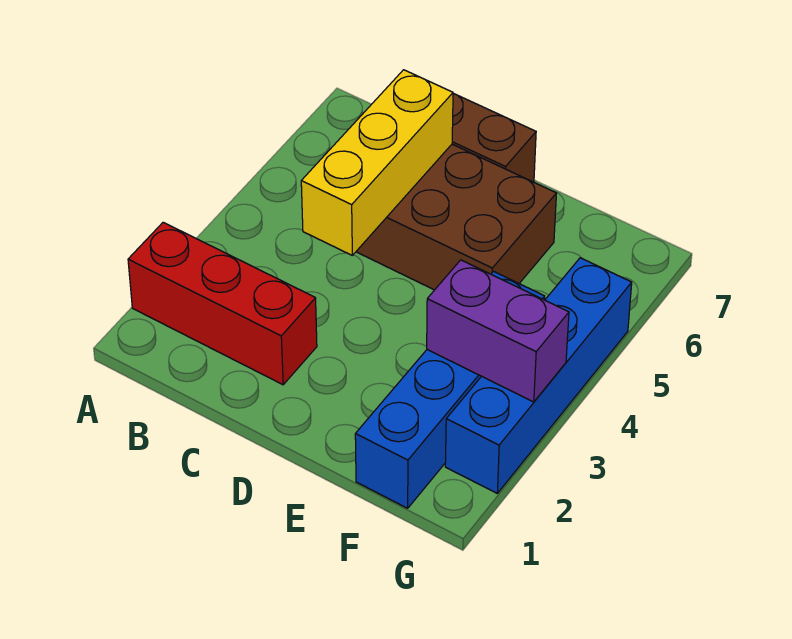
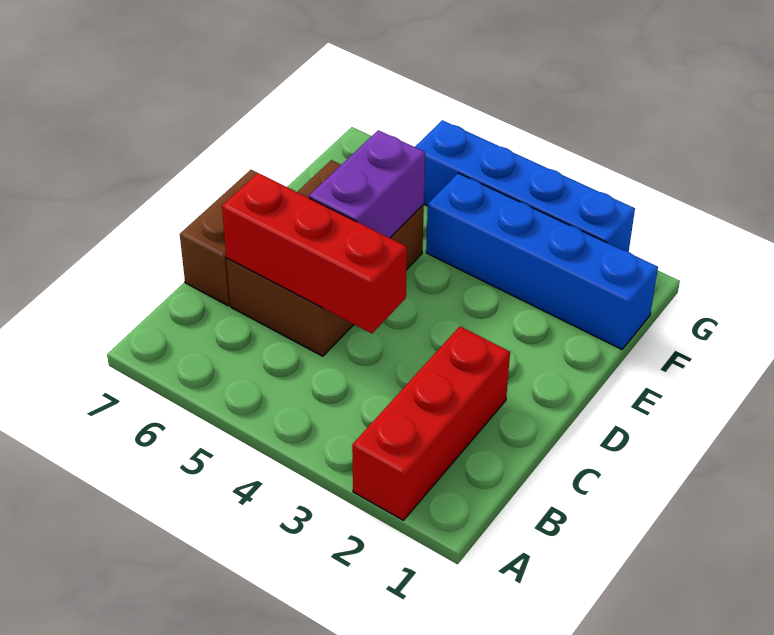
yellow 1x3 brick [301,70,453,255] -> red 1x3 brick [222,173,407,333]
purple 1x2 brick [427,260,569,402] -> purple 1x2 brick moved to [309,130,425,238]

